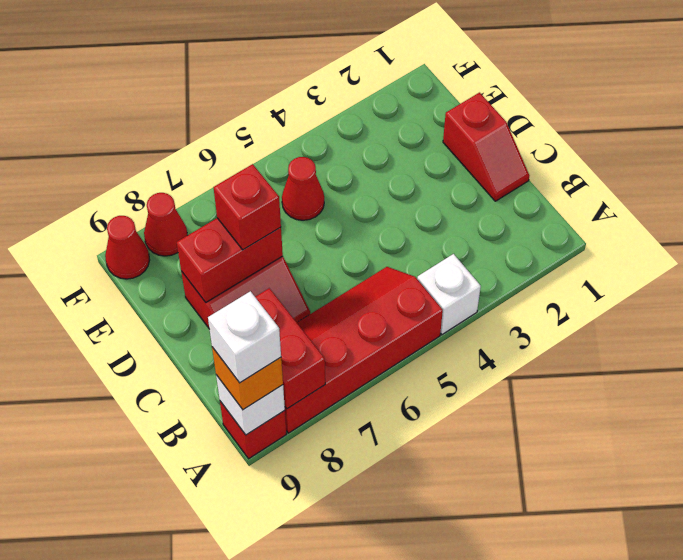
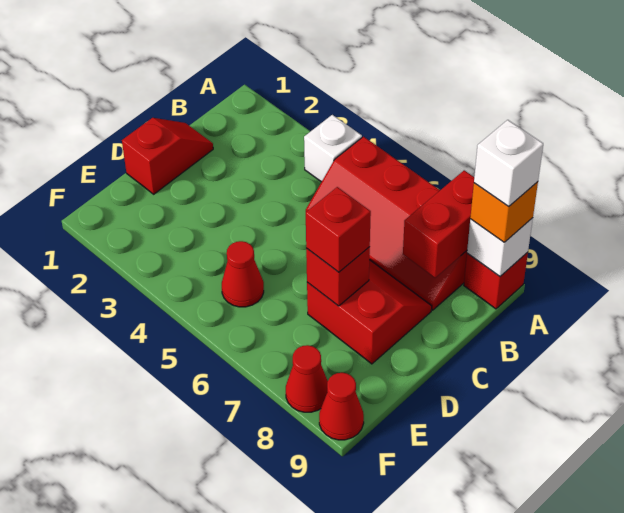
red 1x2 brick [177,218,283,302] -> red 1x1 brick [306,247,370,306]

